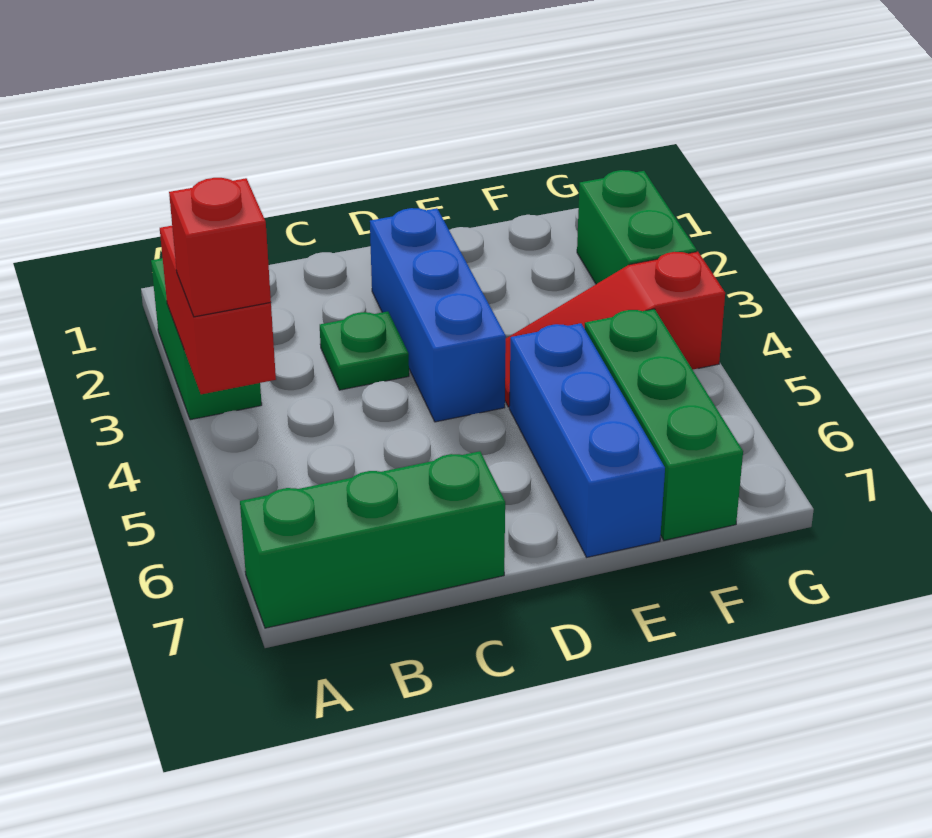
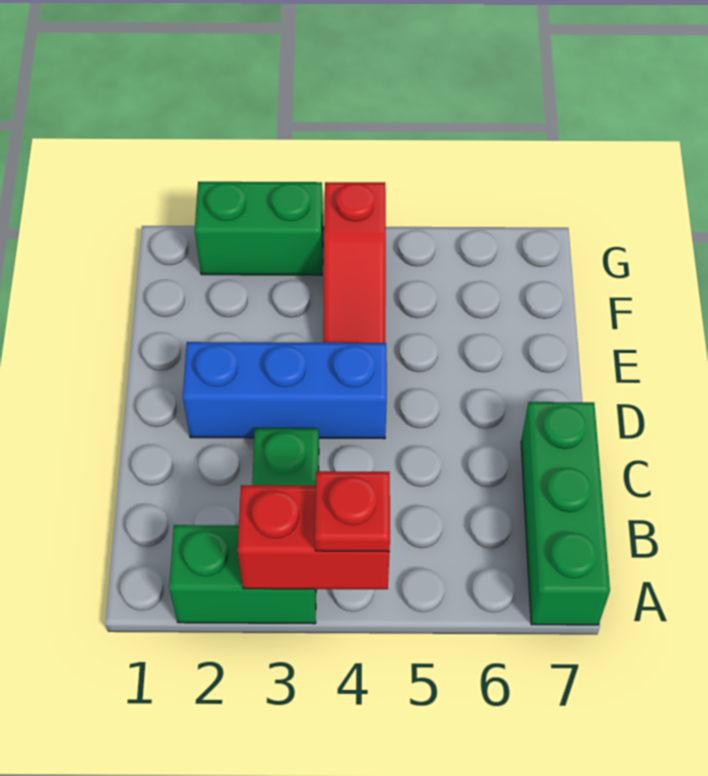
red 1x1 brick [169,178,271,317] -> red 1x1 plate [315,471,390,552]
blue 1x3 brick [509,323,665,557] -> none
green 1x3 brick [585,309,743,540] -> none

